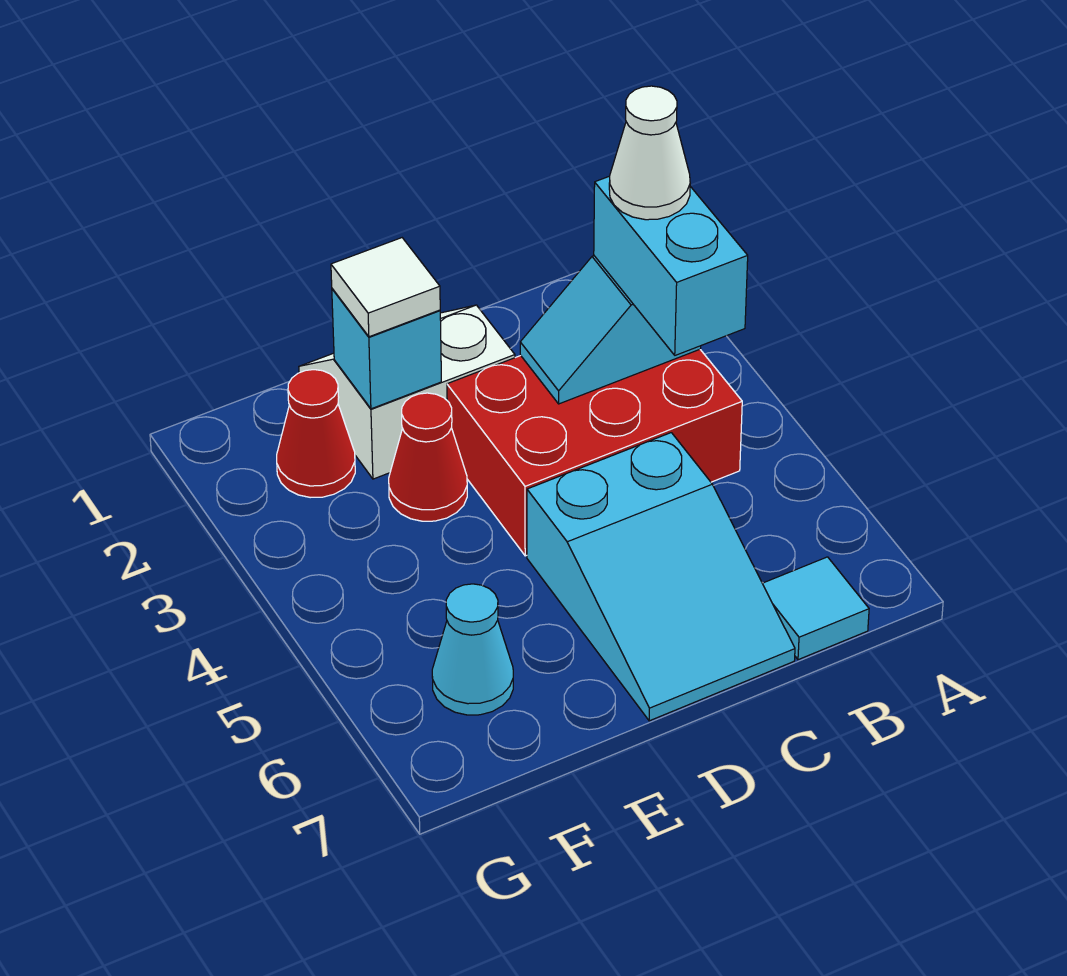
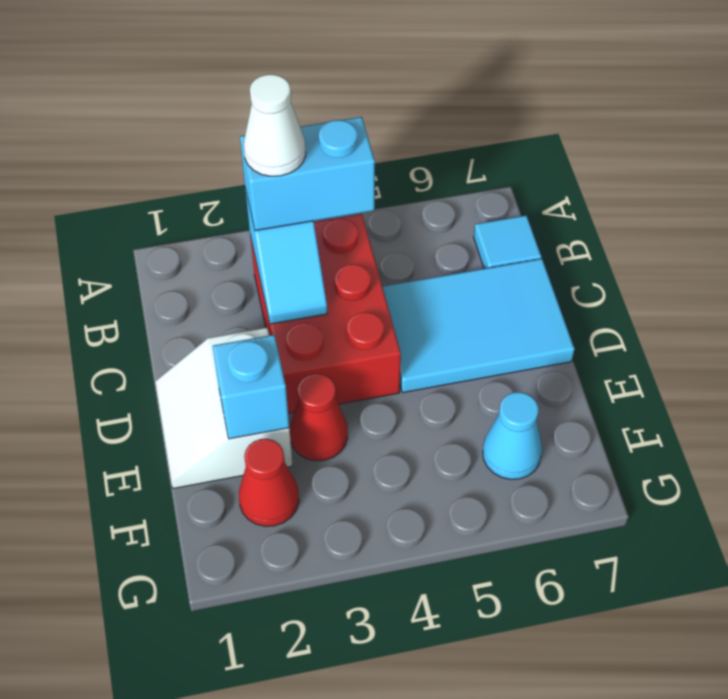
cyan 2x3 slope [527,433,795,721] -> cyan 2x3 tile [382,259,575,393]
white 1x1 tile [331,238,440,337] -> none

